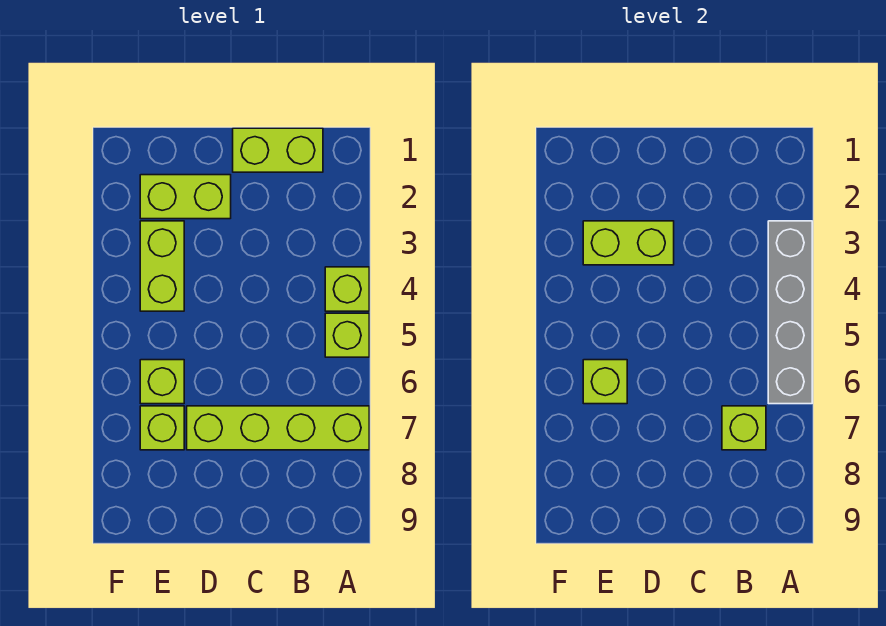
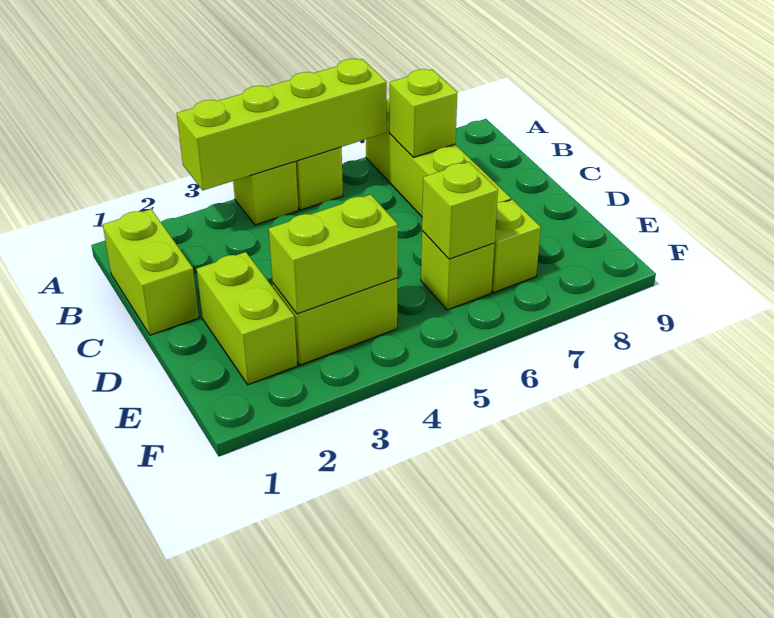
grey 1x4 brick [768,221,812,404] -> lime 1x4 brick [177,59,386,190]
lime 1x2 brick [583,221,674,265] -> lime 1x2 brick turned to [269,194,398,314]

